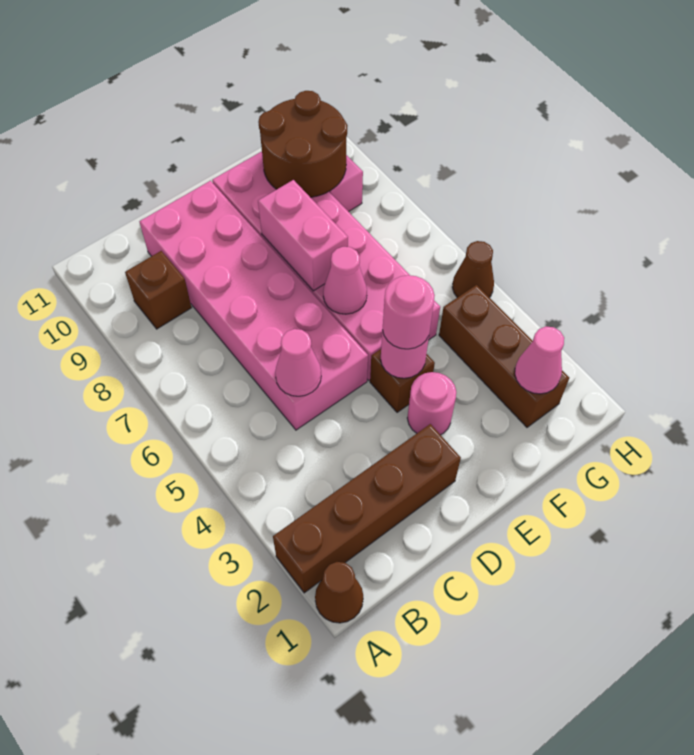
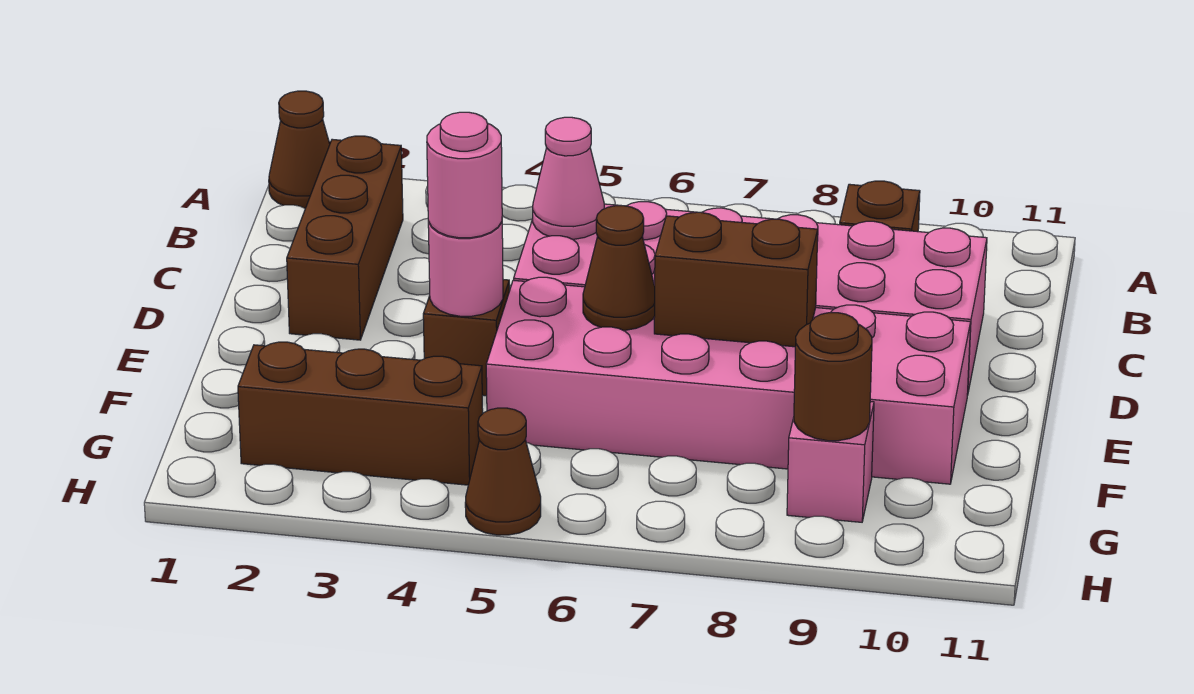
brown 1x4 brick [273,424,461,593] -> brown 1x3 brick [287,136,403,340]
pink 1x1 round brick [407,372,456,435] -> none
pink 1x1 cone [323,247,367,314] -> brown 1x1 cone [583,206,655,330]
pink 1x2 brick [258,180,348,291] -> brown 1x2 brick [654,212,818,347]
brown 2x2 round brick [258,91,347,197] -> brown 1x1 round brick [794,313,872,441]
pink 1x1 cone [515,326,564,394] -> none

